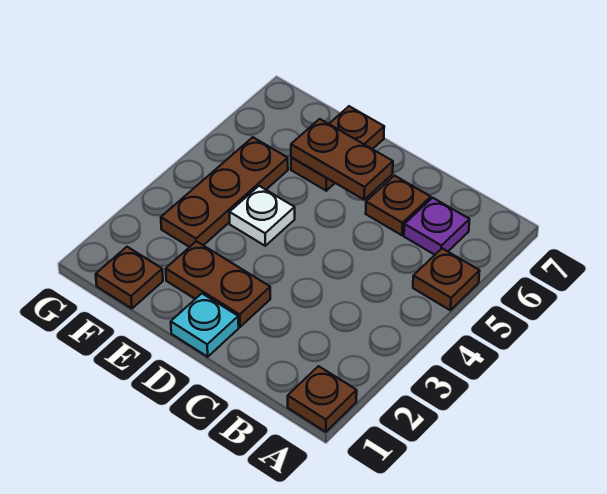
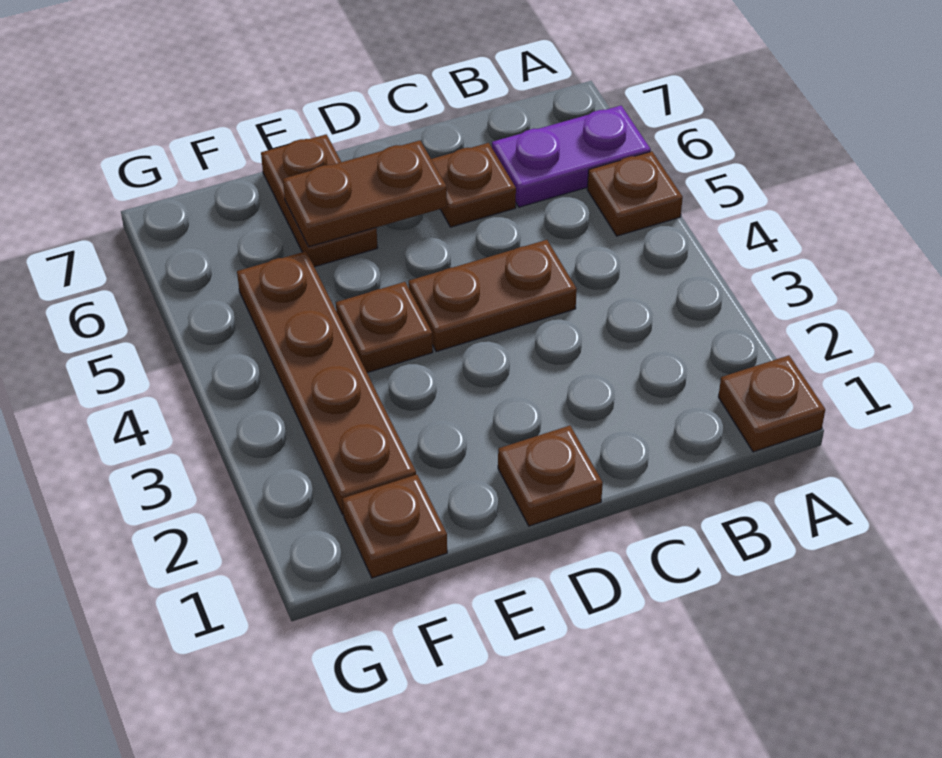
purple 1x1 plate [404,198,470,255] -> purple 1x2 plate [492,106,651,207]
cyan 1x1 plate [171,294,239,357] -> brown 1x1 plate [498,426,603,526]
brown 1x2 plate [166,241,270,327] -> brown 1x2 plate moved to [409,240,577,352]
white 1x1 plate [229,186,295,246] -> brown 1x1 plate [336,282,433,373]
brown 1x3 plate [161,137,288,247] -> brown 1x4 plate [237,251,416,515]

